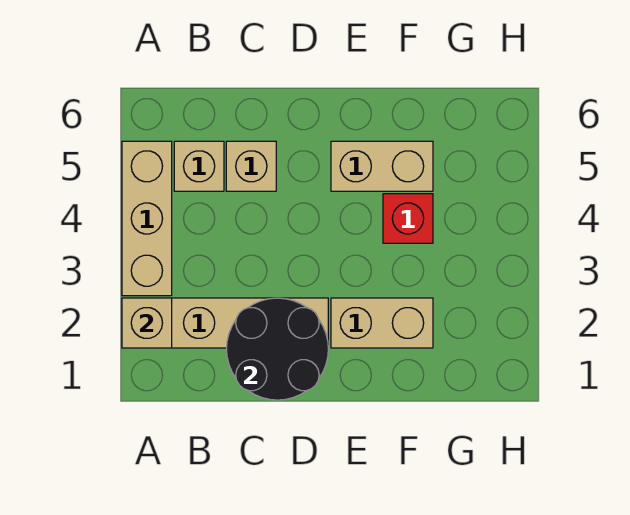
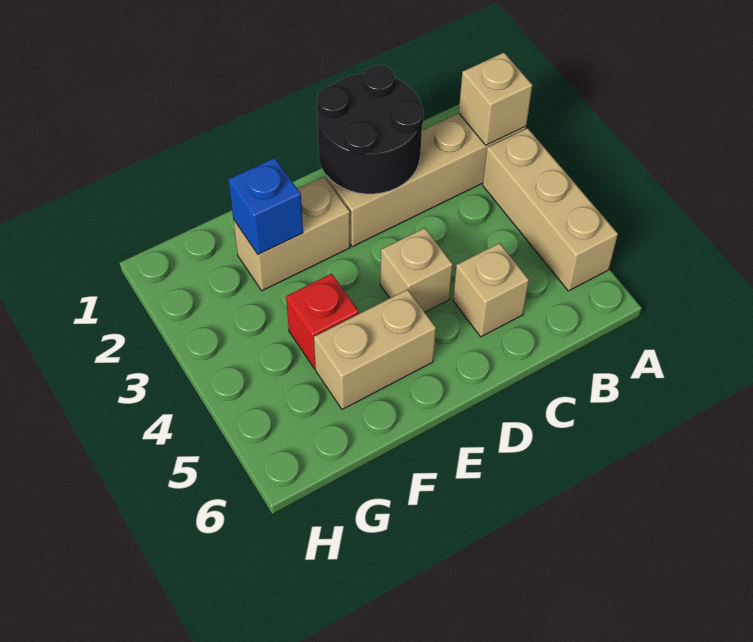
tan 1x1 brick [174,141,224,191] -> tan 1x1 brick moved to [380,228,453,312]
none -> blue 1x1 brick [228,158,303,255]

